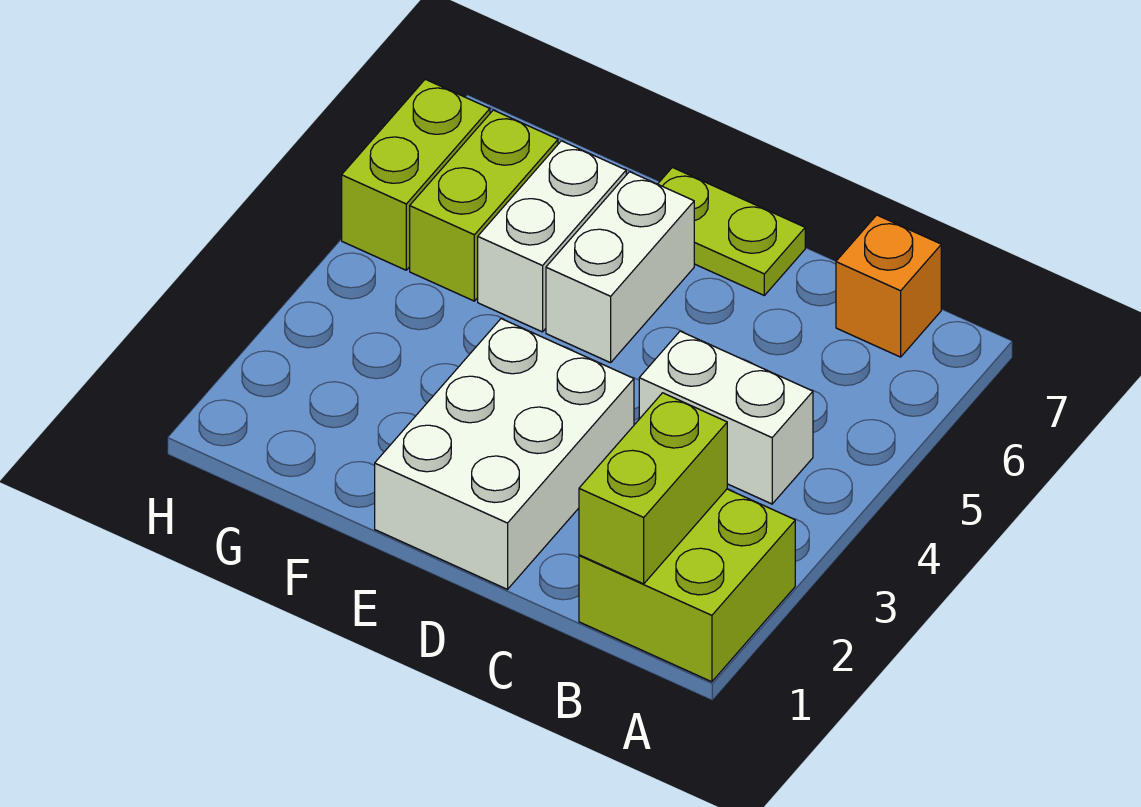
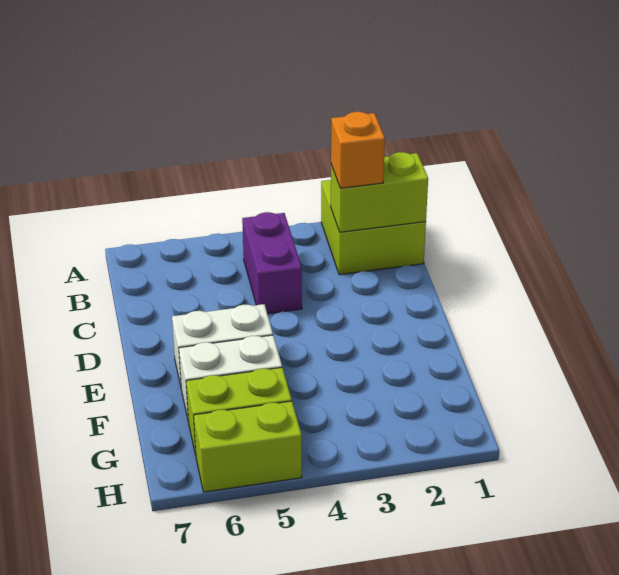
white 1x2 brick [639,331,813,504] -> purple 1x2 brick [242,212,302,314]
orange 1x1 brick [836,215,941,357] -> orange 1x1 brick moved to [331,112,385,188]
white 2x3 brick [375,319,634,589] -> none
lime 1x2 plate [658,167,805,295] -> none

